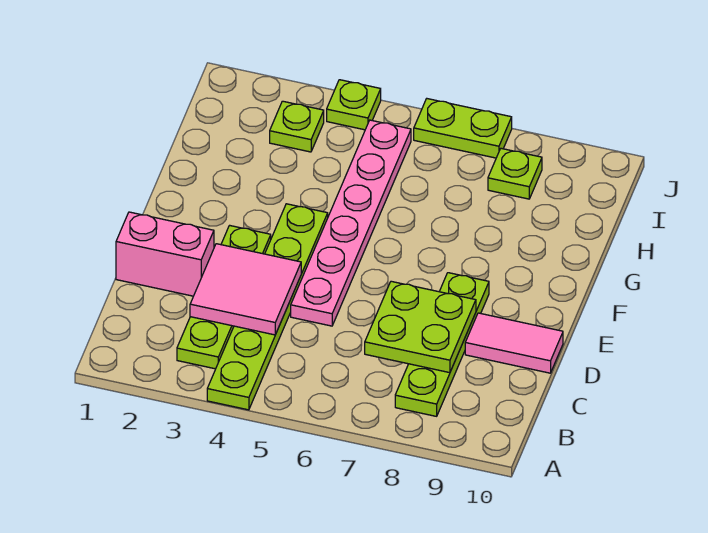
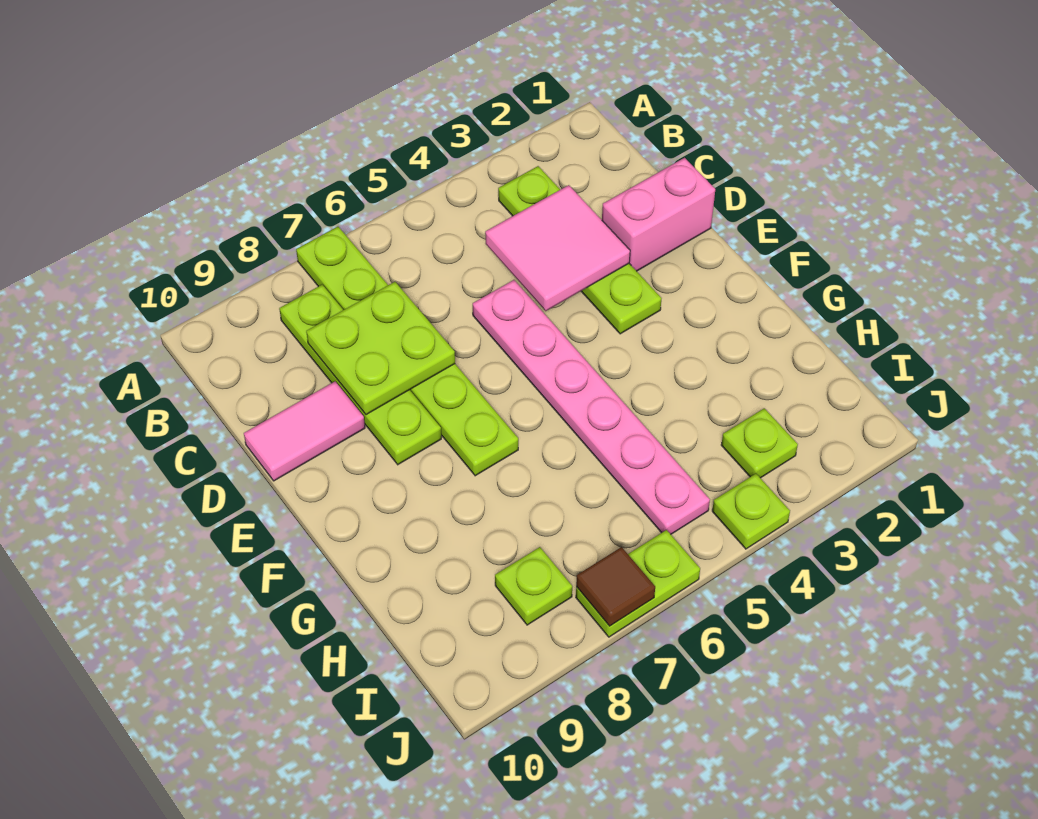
lime 1x6 plate [207,204,328,410] -> lime 1x6 plate moved to [296,227,518,476]
none -> brown 1x1 tile [576,547,655,626]

